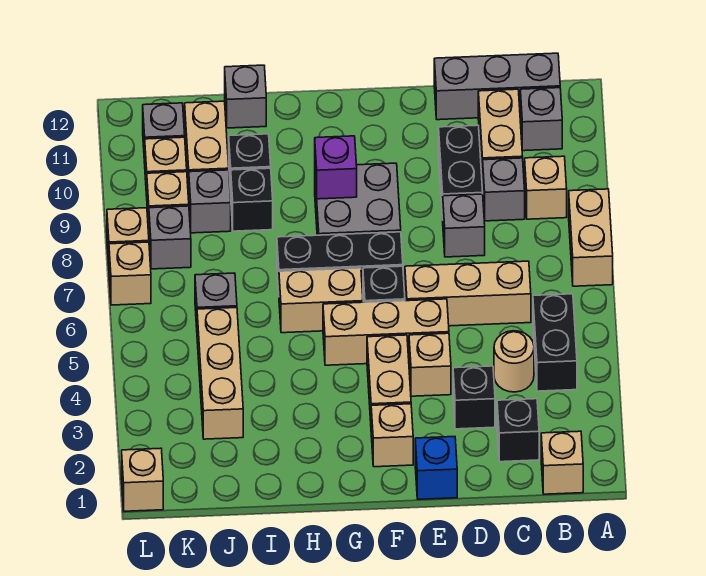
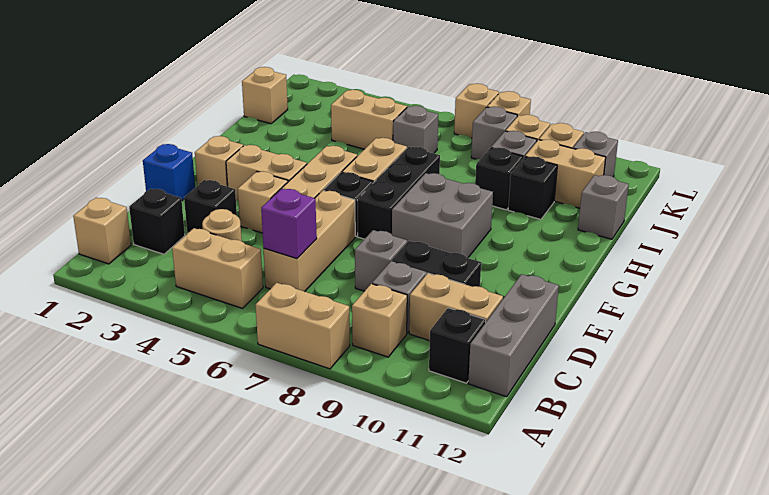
black 1x2 brick [533,294,577,391] -> tan 1x2 brick [172,228,263,308]
grey 1x1 brick [520,88,562,151] -> black 1x1 brick [429,308,486,383]
purple 1x1 brick [315,136,357,199] -> purple 1x1 brick moved to [261,189,317,258]
tan 1x3 brick [197,308,243,439] -> tan 1x2 brick [331,90,407,149]
tan 1x1 brick [122,448,163,511] -> tan 1x1 brick moved to [242,67,288,124]

